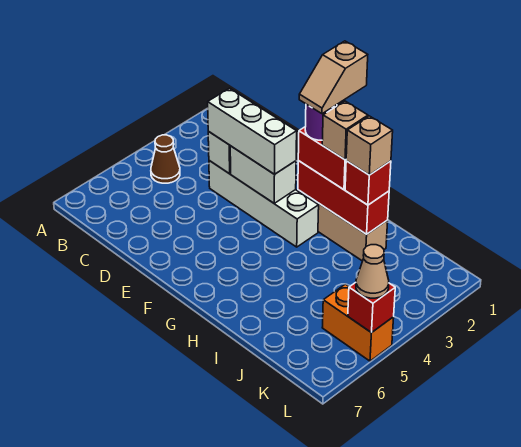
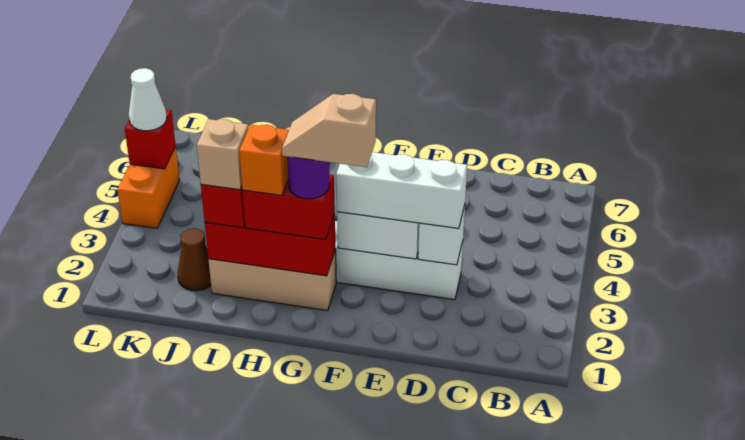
brown 1x1 cone [151,135,180,183] -> brown 1x1 cone moved to [177,228,211,291]
tan 1x2 slope [299,41,368,114] -> tan 1x2 slope turned to [282,94,376,167]
tan 1x1 brick [322,101,368,160] -> orange 1x1 brick [239,125,289,195]
orange 1x2 brick [322,284,394,361] -> orange 1x2 brick turned to [117,147,179,228]
tan 1x1 cone [356,245,389,298] -> white 1x1 cone [129,68,167,131]

